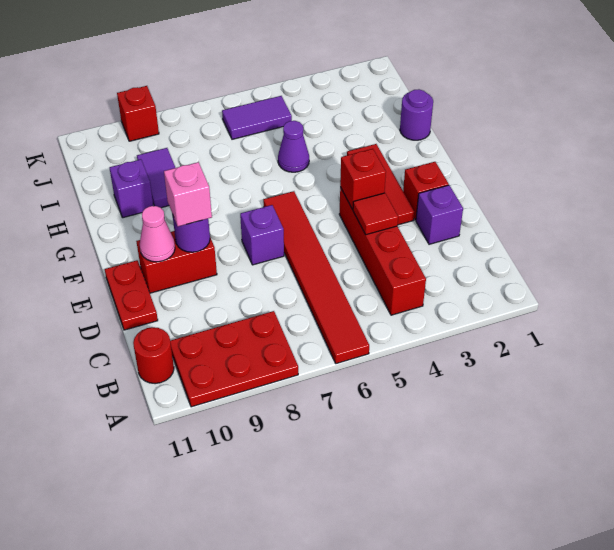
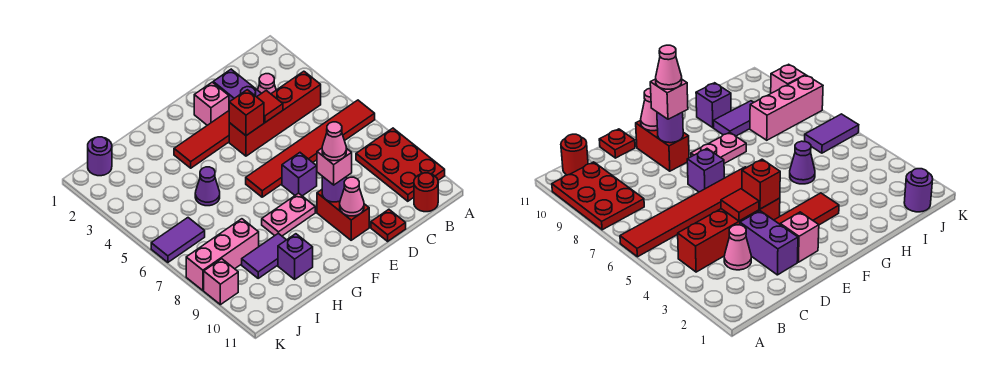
none -> pink 1x1 cone [258,74,276,94]
purple 1x1 brick [416,185,463,244] -> purple 1x2 brick [213,69,261,102]
red 1x2 plate [105,260,158,330] -> red 1x1 plate [371,209,406,241]
red 1x1 brick [403,162,449,220] -> pink 1x1 brick [194,82,229,125]
none -> pink 1x1 cone [322,122,347,161]
none -> pink 1x2 plate [262,193,315,236]
purple 1x1 round brick [400,89,433,140] -> purple 1x1 round brick moved to [88,137,112,176]
none -> pink 1x3 brick [186,219,259,290]
purple 1x2 tile [222,96,292,139] -> purple 1x2 tile turned to [151,218,205,262]
red 1x1 brick [117,86,159,141] -> pink 1x1 brick [204,259,238,305]

